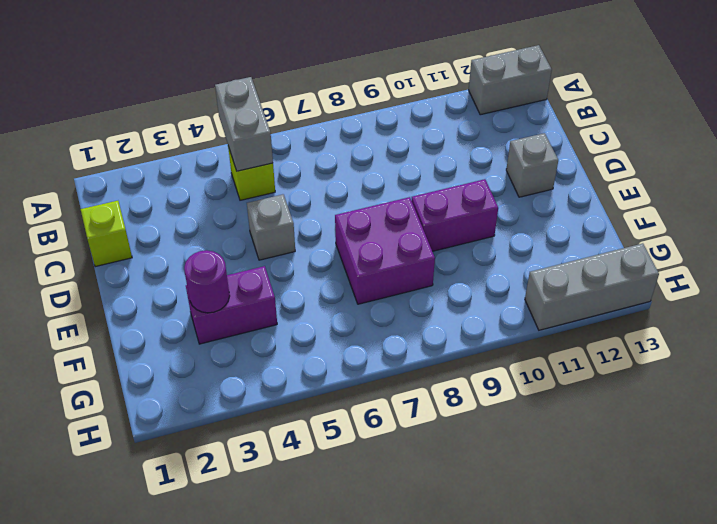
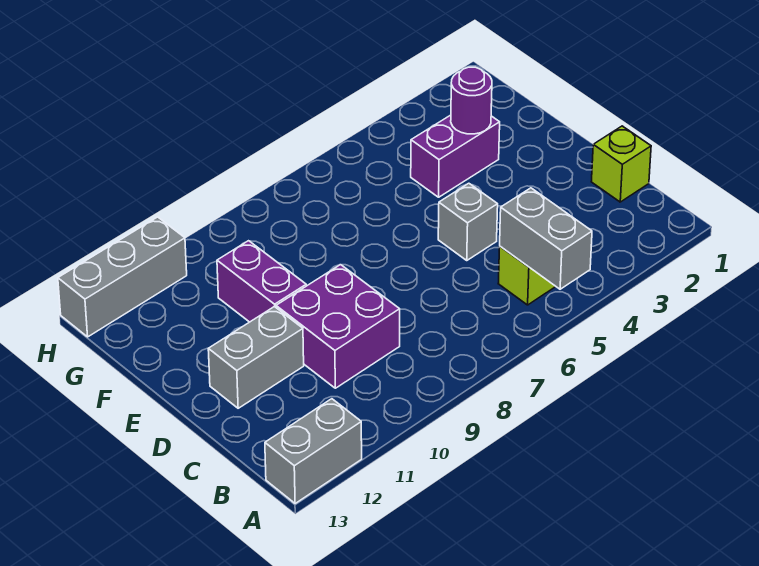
grey 1x1 brick [506,133,558,197] -> grey 1x2 brick [208,307,304,408]
purple 2x2 brick [335,197,435,304] -> purple 2x2 brick moved to [276,265,400,388]
purple 1x2 brick [412,179,498,251] -> purple 1x2 brick turned to [217,241,306,322]

